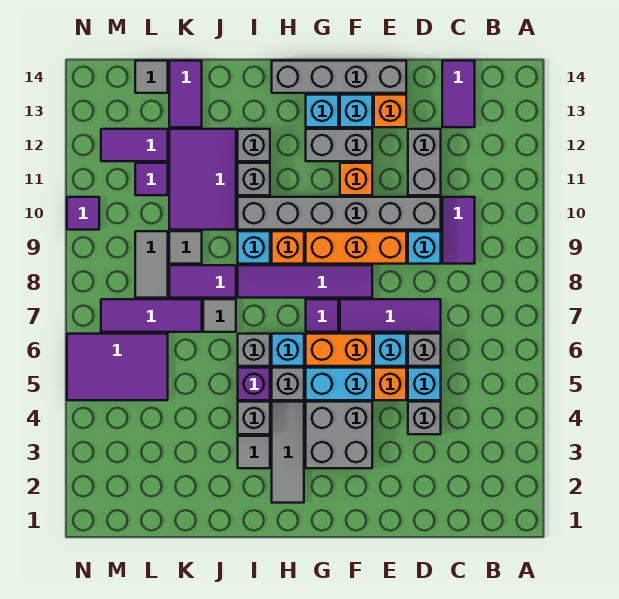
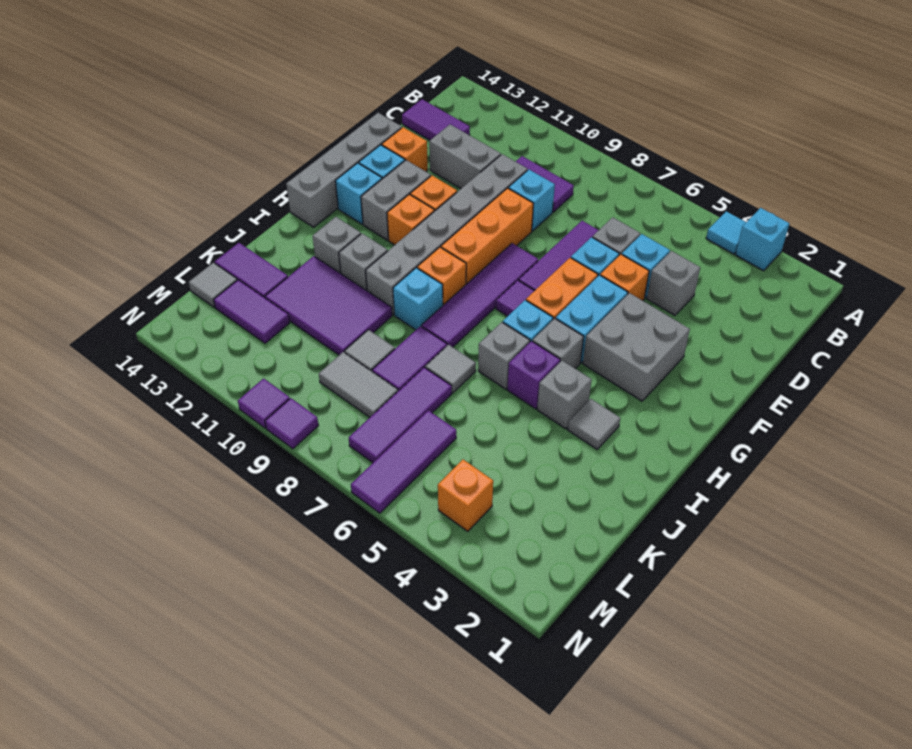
none -> cyan 1x1 brick [735,208,789,271]
none -> cyan 1x1 tile [706,211,746,254]
none -> orange 1x1 brick [387,194,434,245]
grey 1x3 tile [272,402,304,503] -> none
purple 2x3 tile [67,334,168,400] -> purple 1x3 tile [351,410,456,513]
purple 1x1 tile [135,163,168,195] -> purple 1x1 tile moved to [265,398,318,449]
purple 1x2 tile [101,129,168,161] -> purple 1x2 tile turned to [214,280,290,343]
none -> orange 1x1 brick [438,460,493,531]

